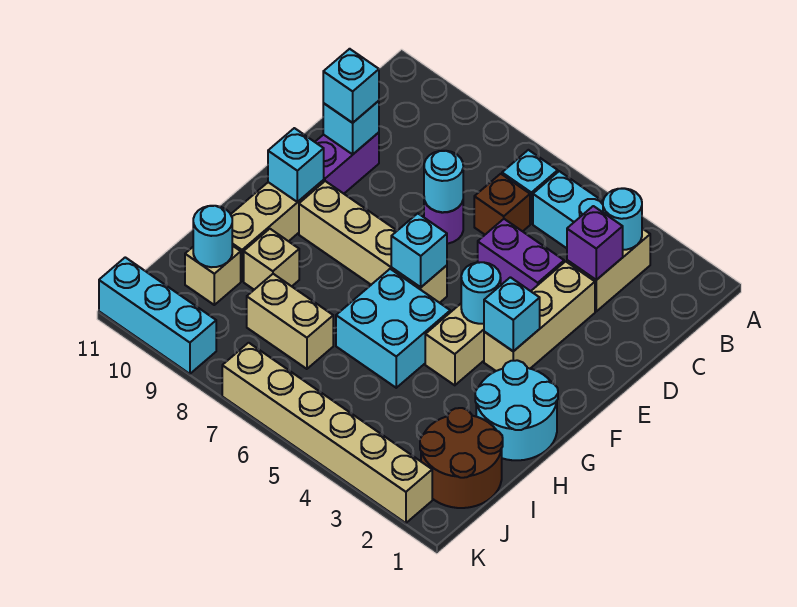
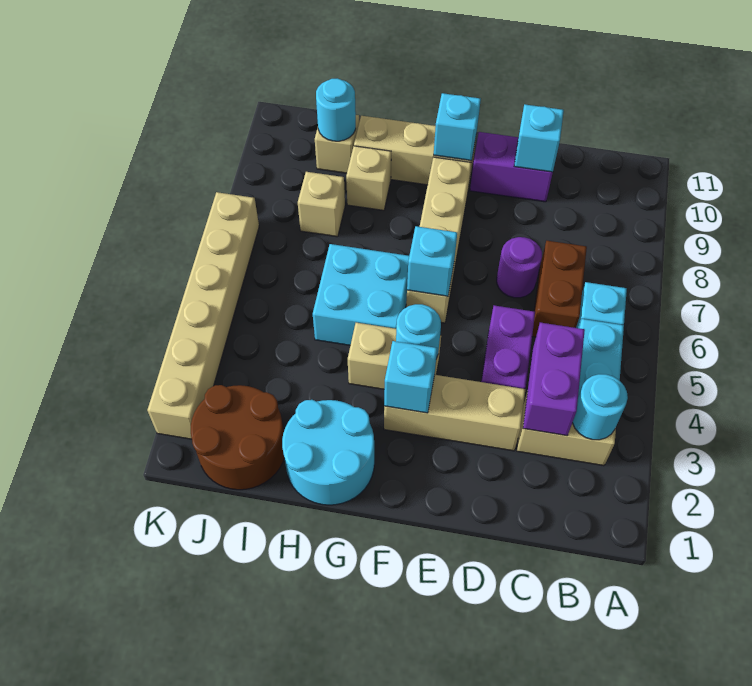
purple 1x1 brick [567,206,623,280] -> purple 1x2 brick [523,323,585,436]
brown 1x1 brick [474,174,530,235] -> brown 1x2 brick [532,241,587,337]
cyan 1x1 round brick [424,151,463,212] -> none
cyan 1x1 brick [323,49,379,123] -> none
tan 1x2 brick [247,274,333,369] -> tan 1x1 brick [298,172,345,237]
cyan 1x3 brick [99,257,216,374] -> none

